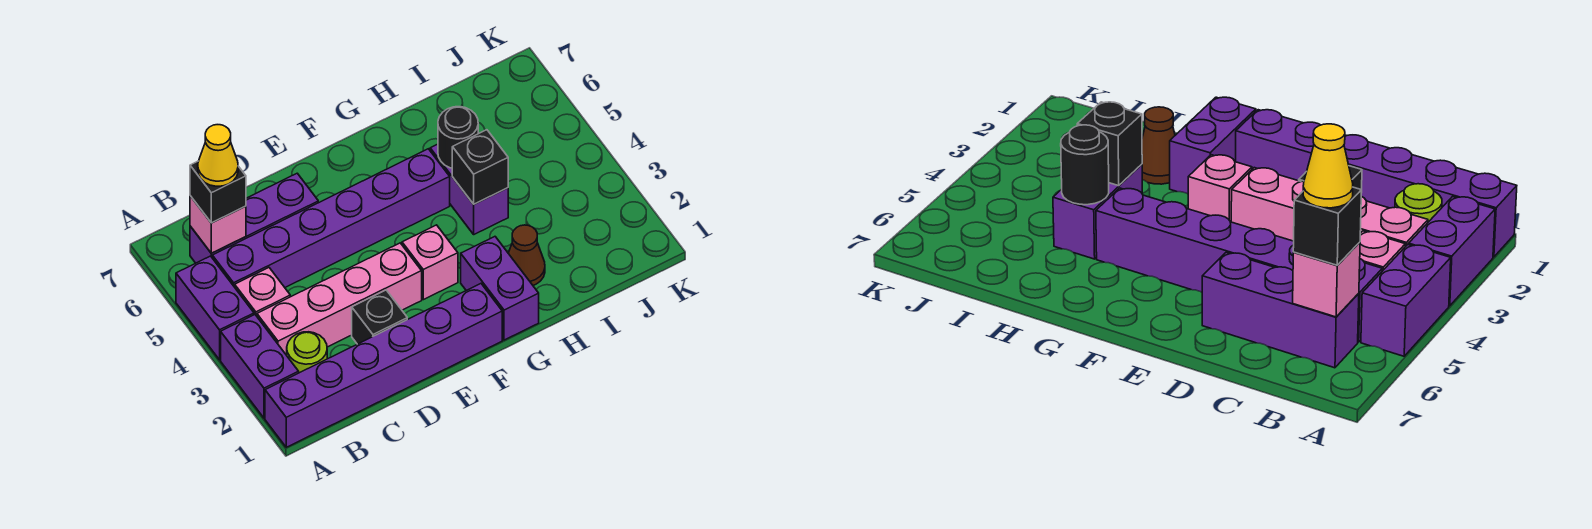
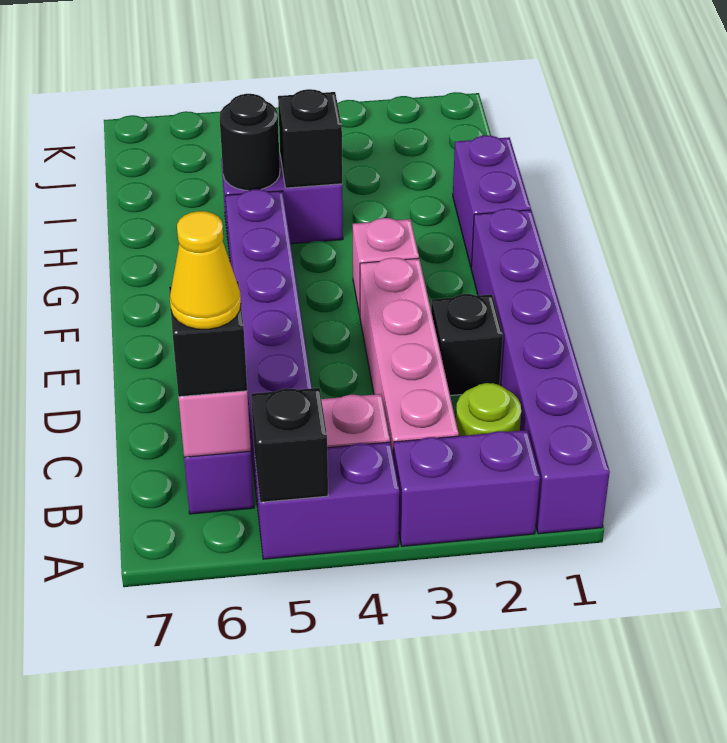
none -> black 1x1 brick [251,388,328,502]
purple 1x2 brick [461,237,539,340] -> purple 1x2 brick turned to [453,135,531,267]
brown 1x1 cone [508,225,545,285] -> none

